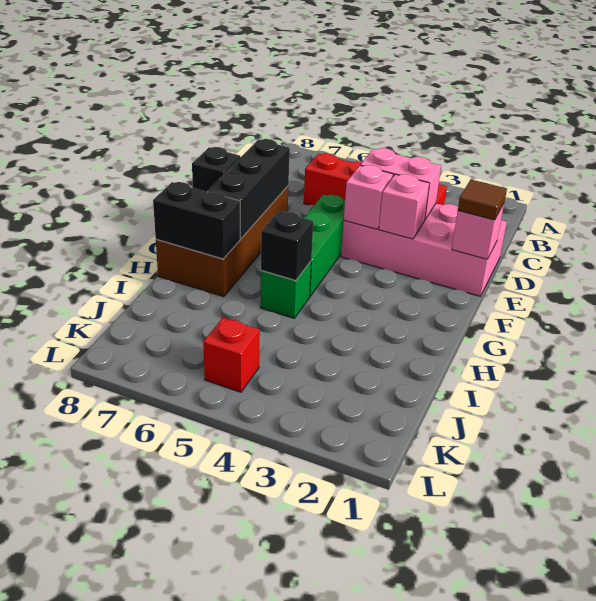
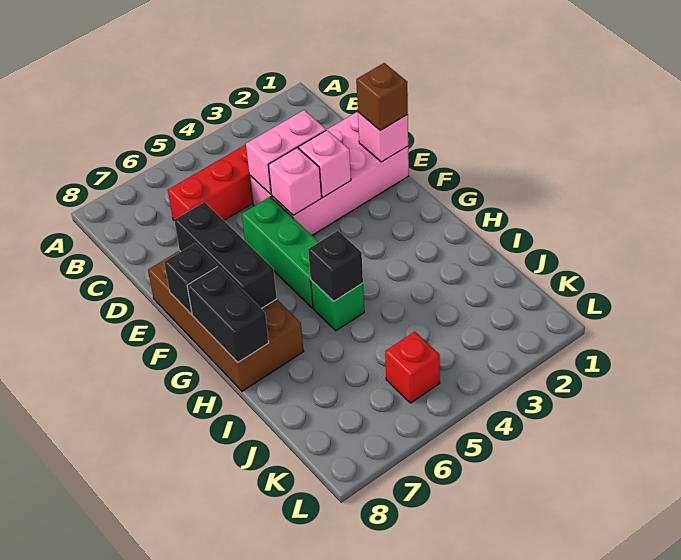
brown 1x1 tile [458,180,507,220] -> brown 1x1 brick [356,63,408,130]
black 1x2 brick [153,182,240,259] -> black 1x2 brick turned to [187,266,269,362]

